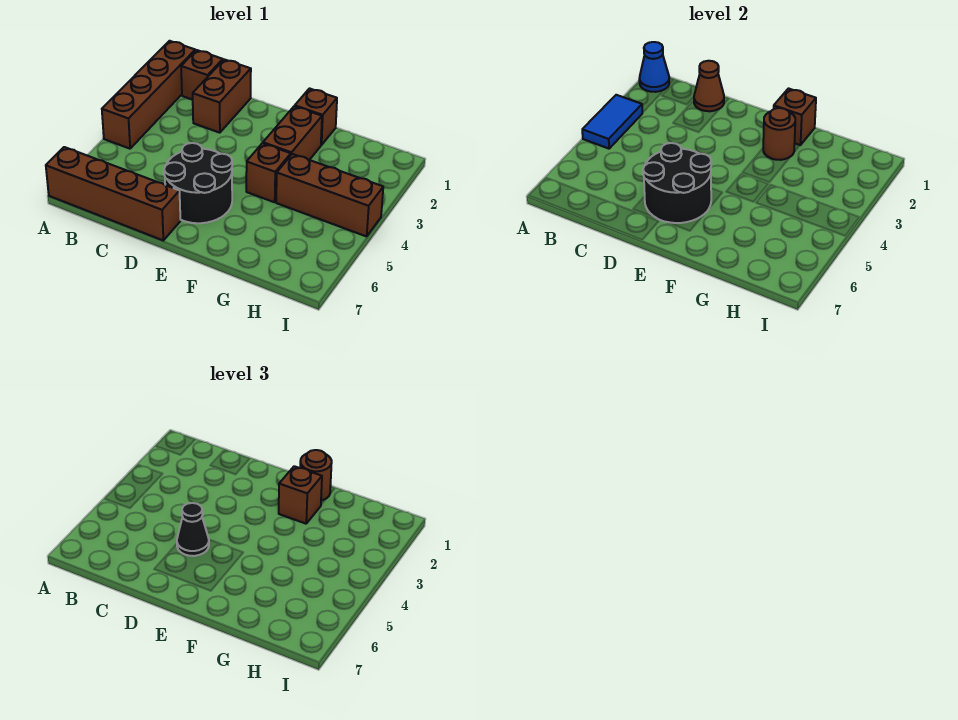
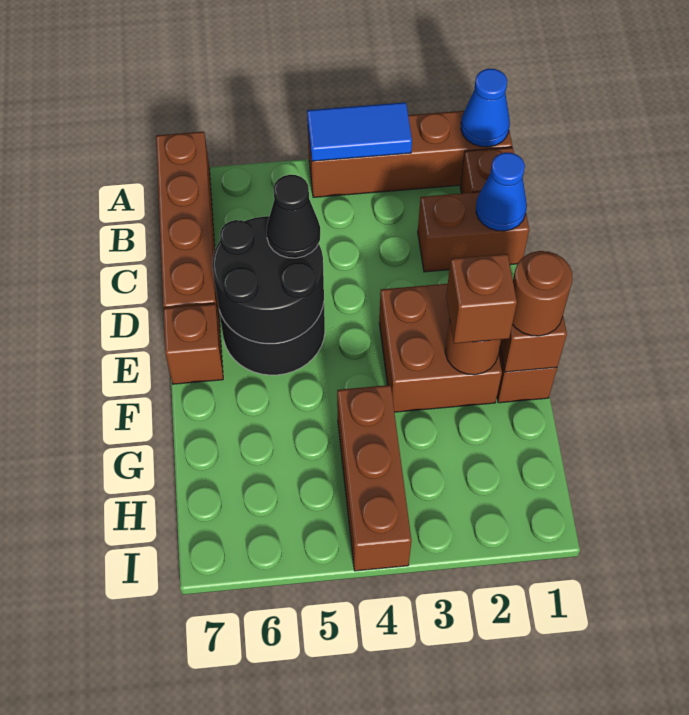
brown 1x1 cone [694,61,724,111] -> blue 1x1 cone [476,152,527,231]
brown 1x2 brick [263,106,322,160] -> brown 2x2 brick [379,284,502,412]
brown 1x1 brick [246,143,291,202] -> brown 1x1 brick moved to [163,304,223,384]

